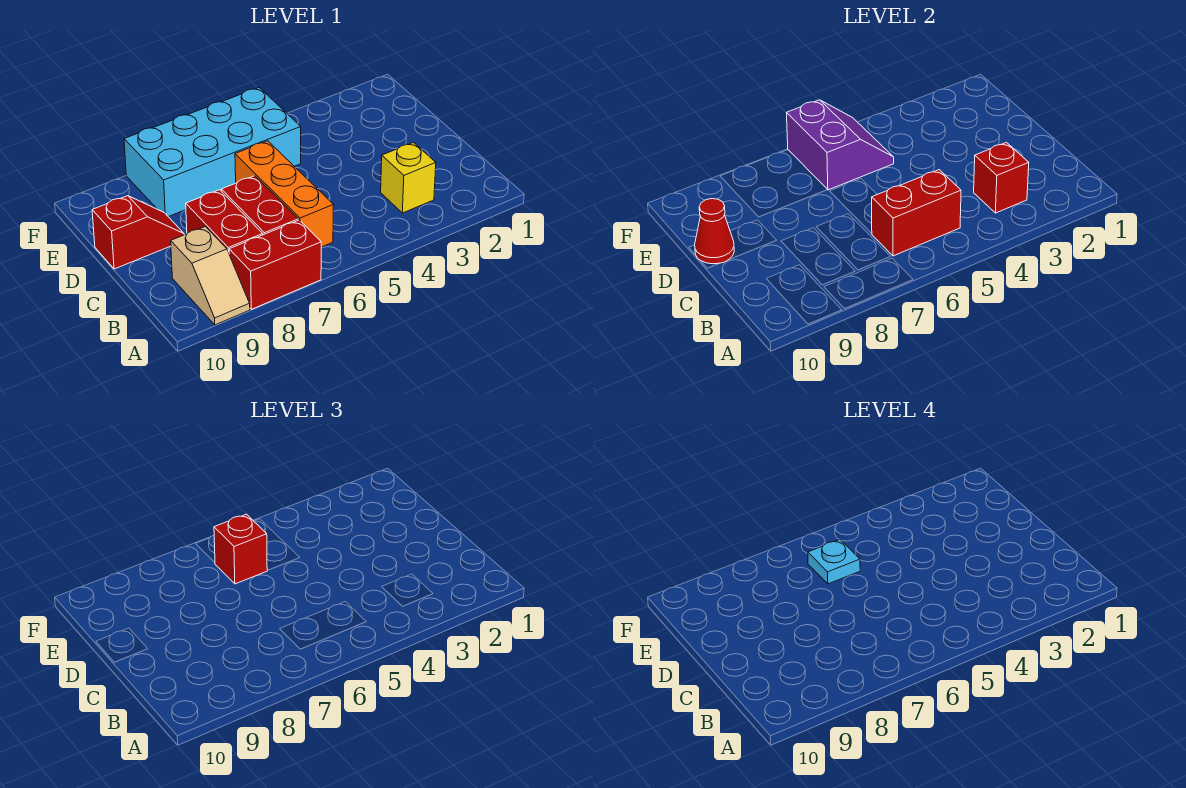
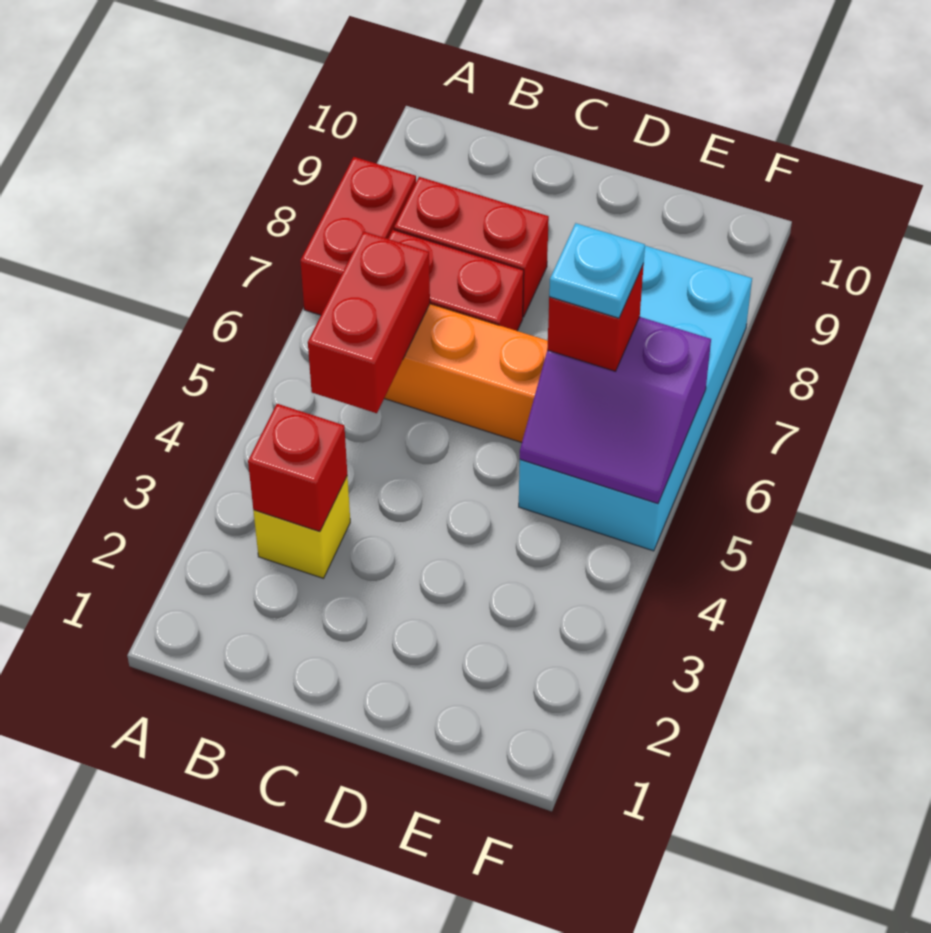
tan 1x2 slope [171,227,250,325] -> none
red 1x2 slope [92,196,184,269] -> none
red 1x1 cone [695,199,734,264] -> none

